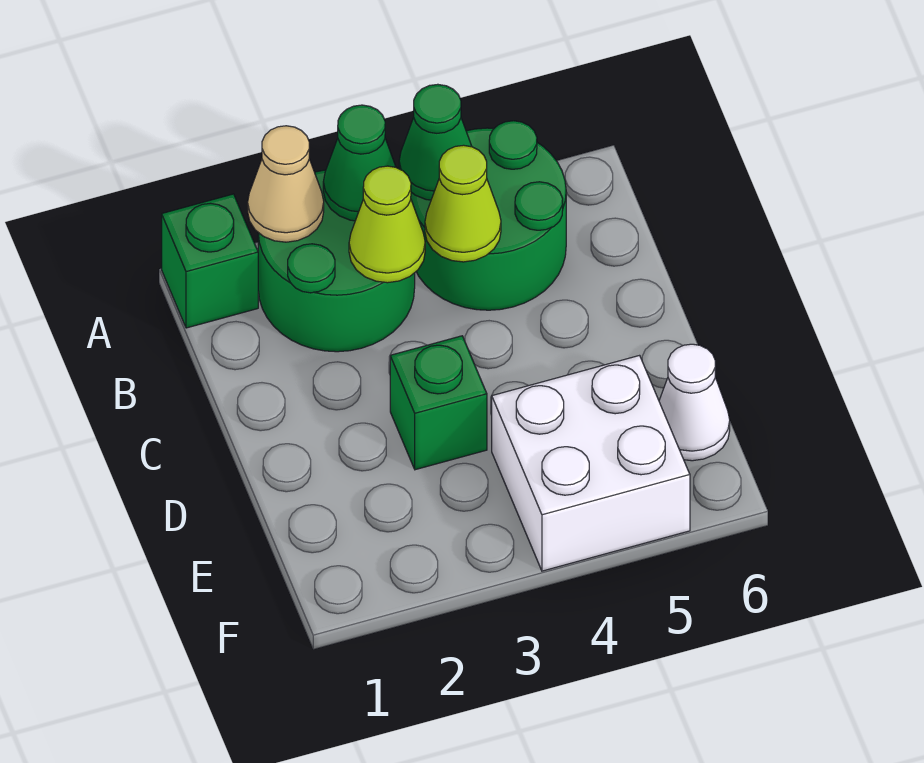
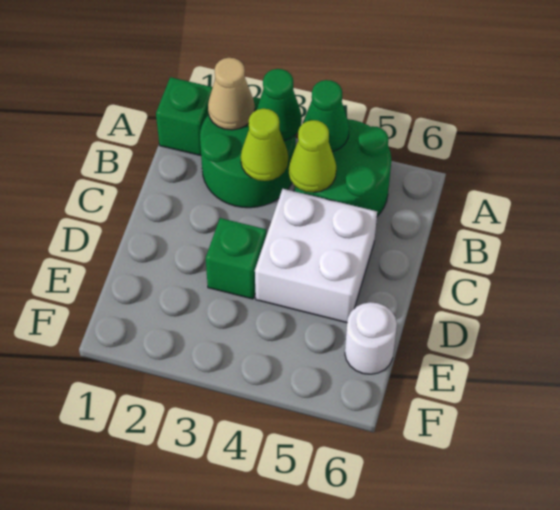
white 2x2 brick [492,356,690,571] -> white 2x2 brick moved to [255,189,377,323]
white 1x1 cone [659,344,730,461] -> white 1x1 round brick [345,302,397,374]

